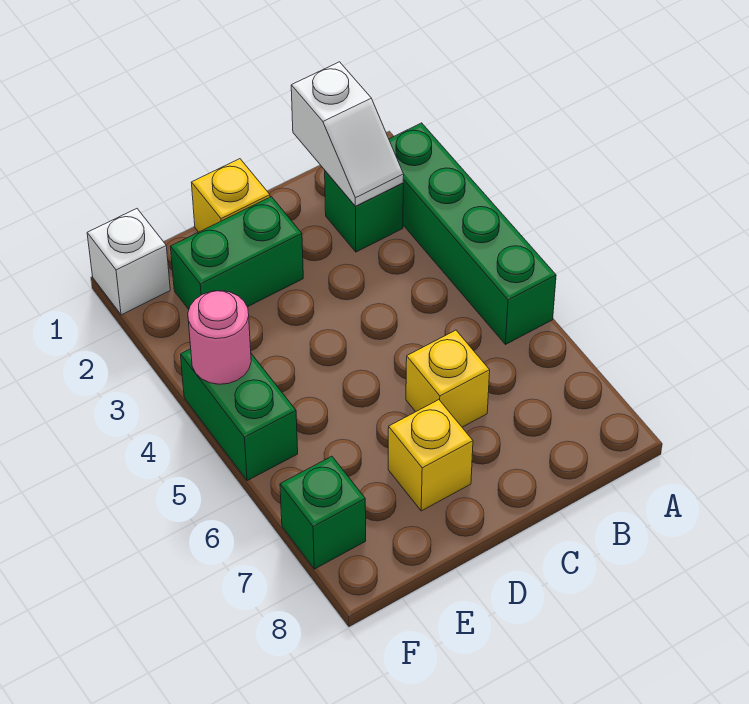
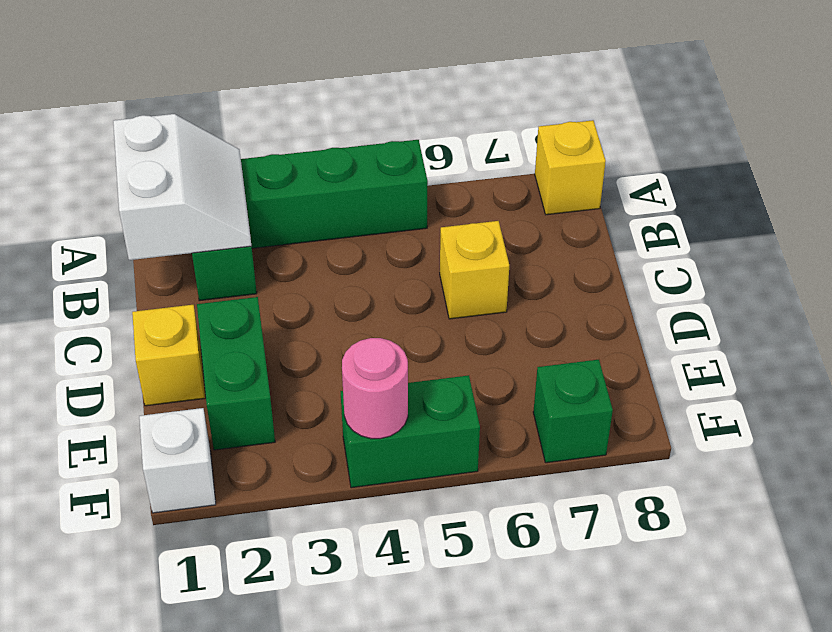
white 1x2 slope [291,62,404,206] -> white 2x2 slope [113,114,251,260]
yellow 1x1 brick [388,400,473,511] -> yellow 1x1 brick moved to [535,120,606,215]

